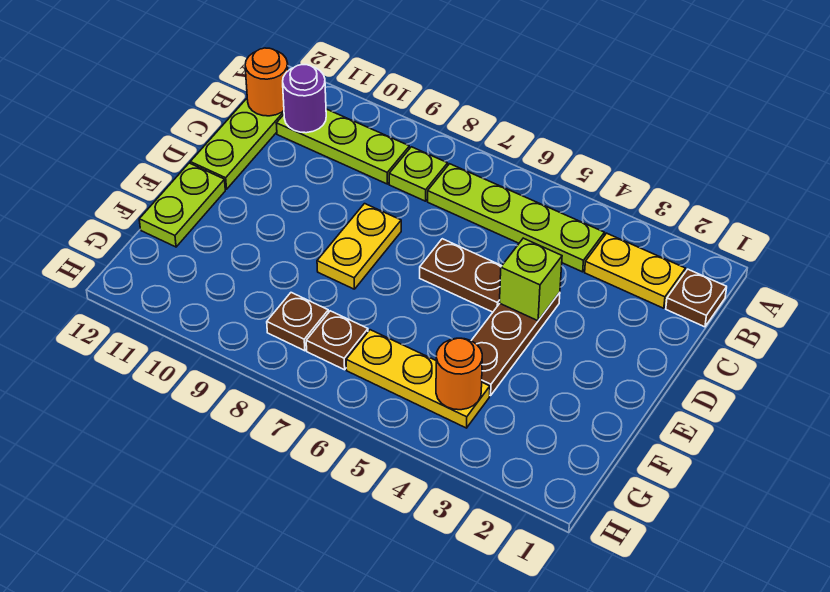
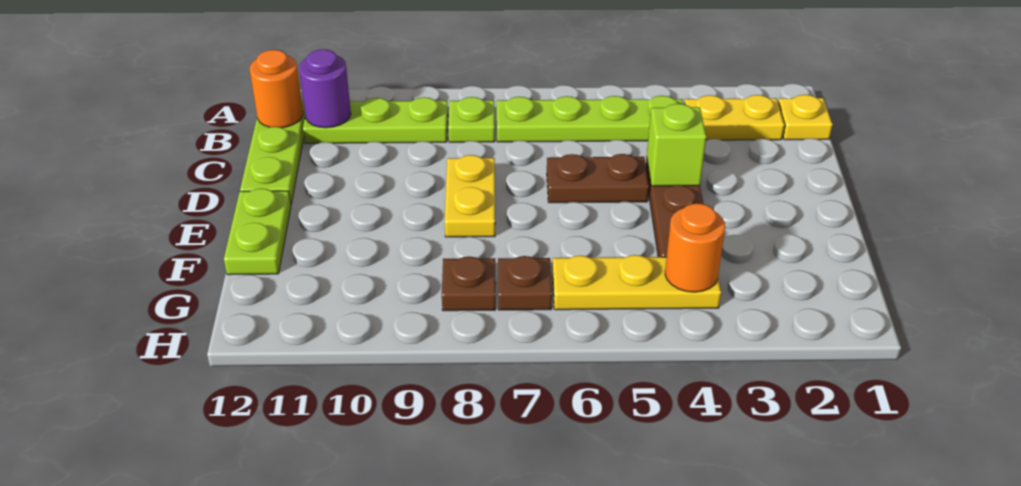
brown 1x1 plate [666,269,727,327] -> yellow 1x1 plate [778,95,833,140]

